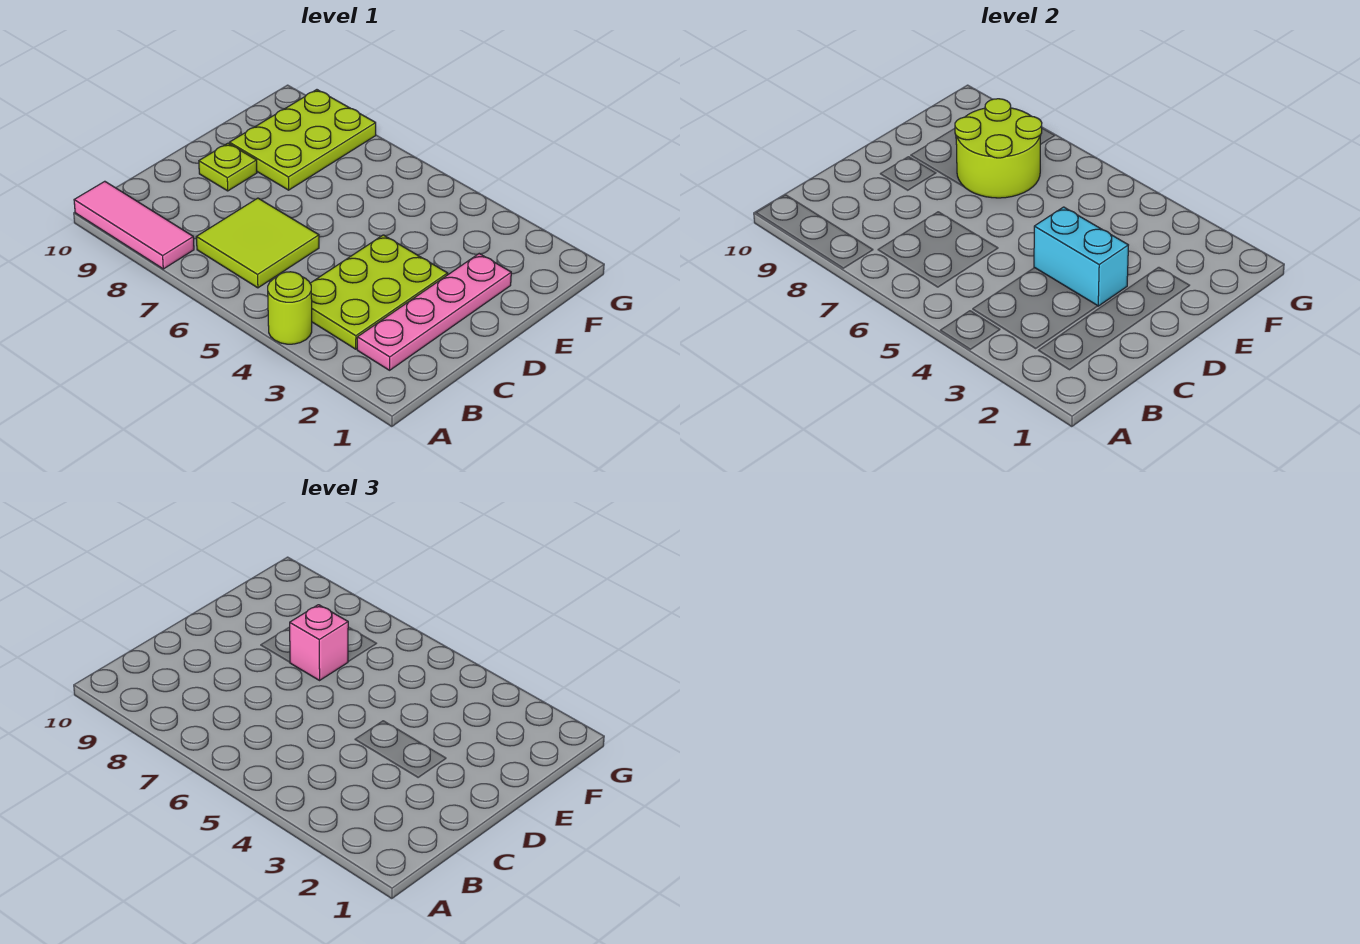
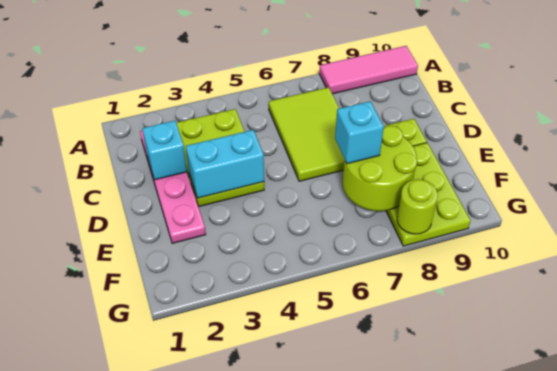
lime 1x1 round brick [268,272,312,344] -> lime 1x1 round brick moved to [397,179,438,234]
lime 2x2 tile [196,198,319,288] -> lime 2x3 tile [269,87,345,181]
none -> cyan 1x1 brick [142,121,187,180]
pink 1x1 brick [290,605,348,680] -> cyan 1x1 brick [335,101,384,164]

